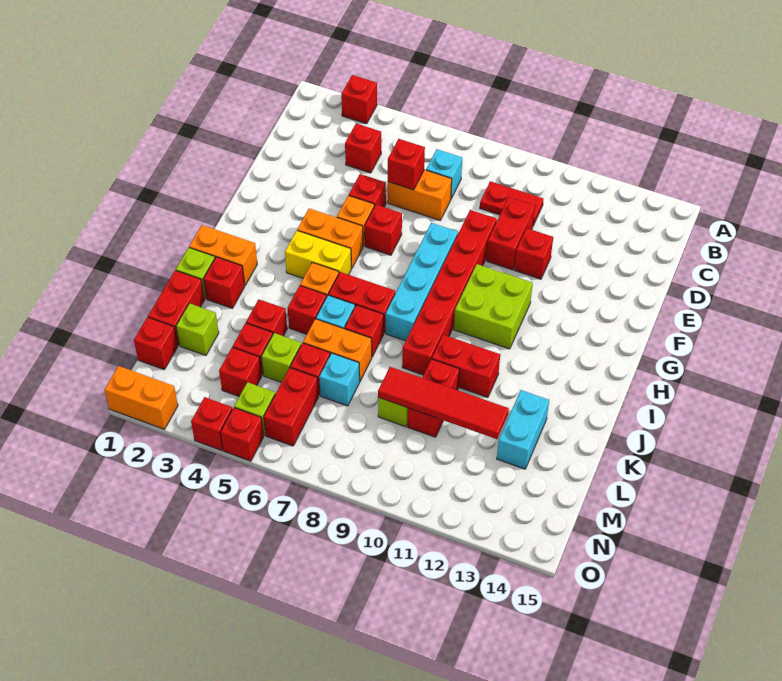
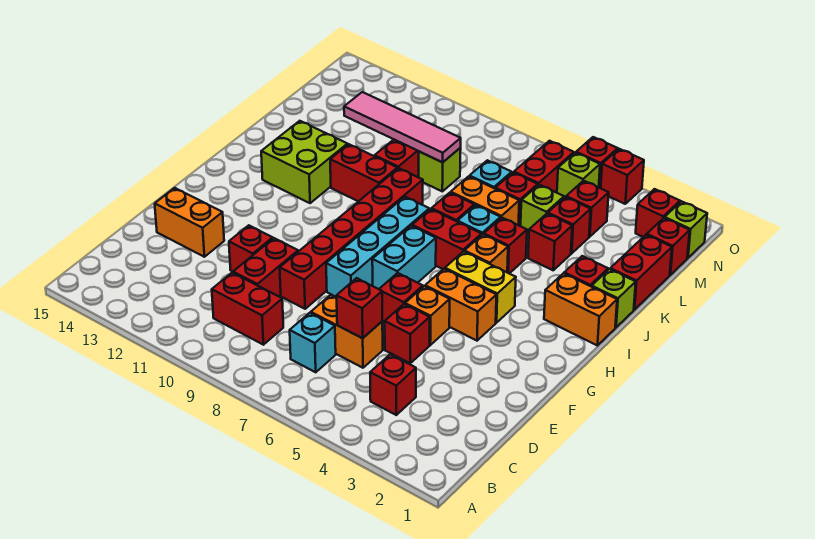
red 1x1 brick [341,75,377,124] -> red 1x1 brick moved to [636,189,680,237]
red 1x2 plate [480,181,543,225] -> red 1x2 brick [212,273,283,345]
lime 2x2 brick [454,264,533,349] -> lime 2x2 brick moved to [261,121,348,203]
cyan 1x2 brick [497,390,549,469] -> cyan 1x2 brick moved to [372,226,436,289]
lime 1x1 brick [176,303,219,355] -> lime 1x1 brick moved to [665,201,707,258]
red 1x4 tile [378,367,509,439] -> pink 1x4 tile [344,92,461,162]
orange 1x2 brick [105,366,178,429] -> orange 1x2 brick moved to [155,188,224,257]

